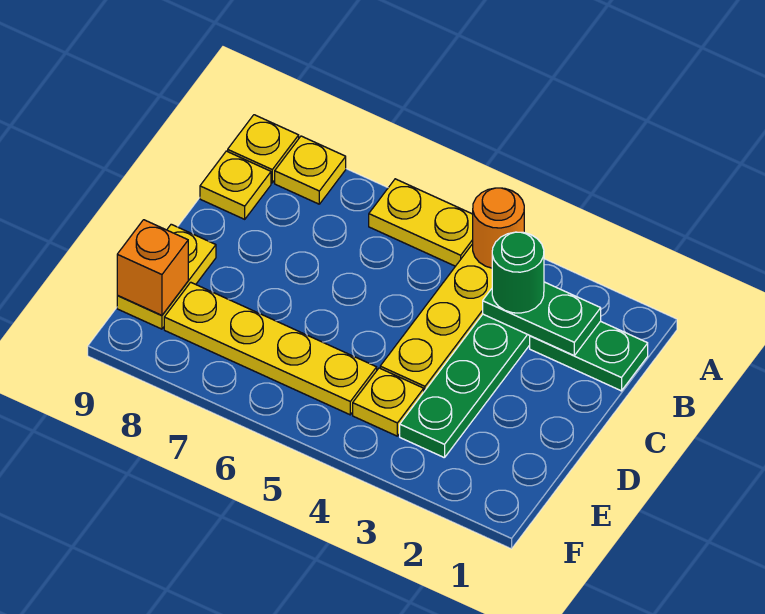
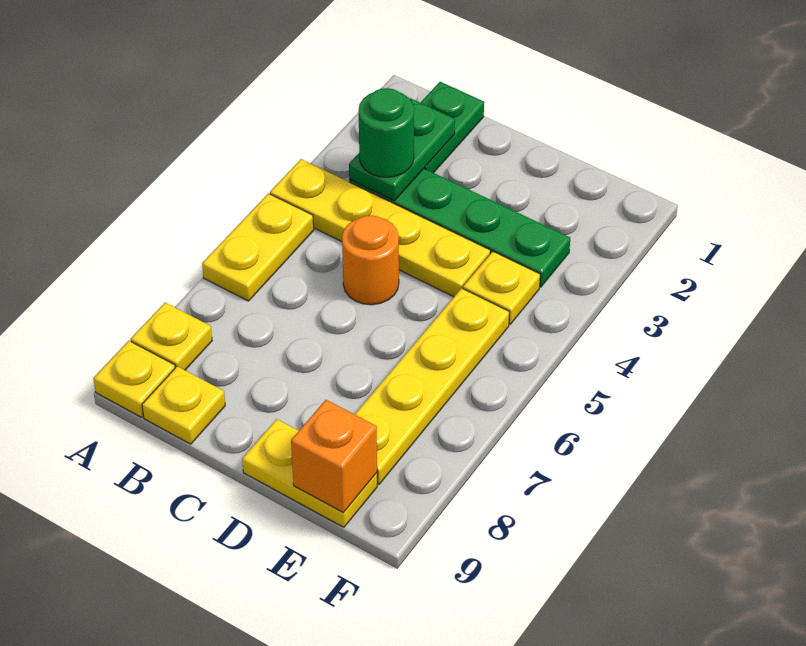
orange 1x1 round brick [473,188,524,268] -> orange 1x1 round brick moved to [342,215,399,305]

